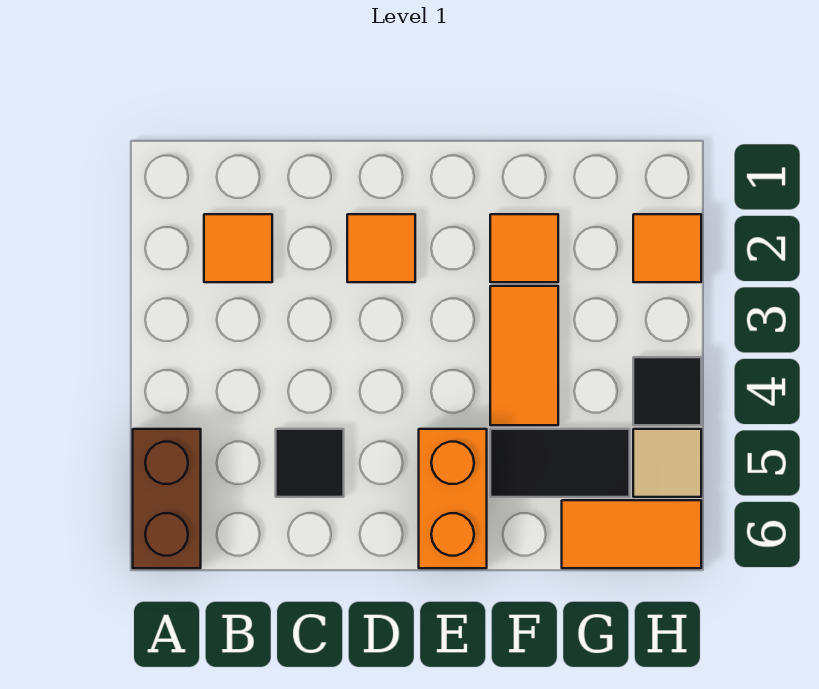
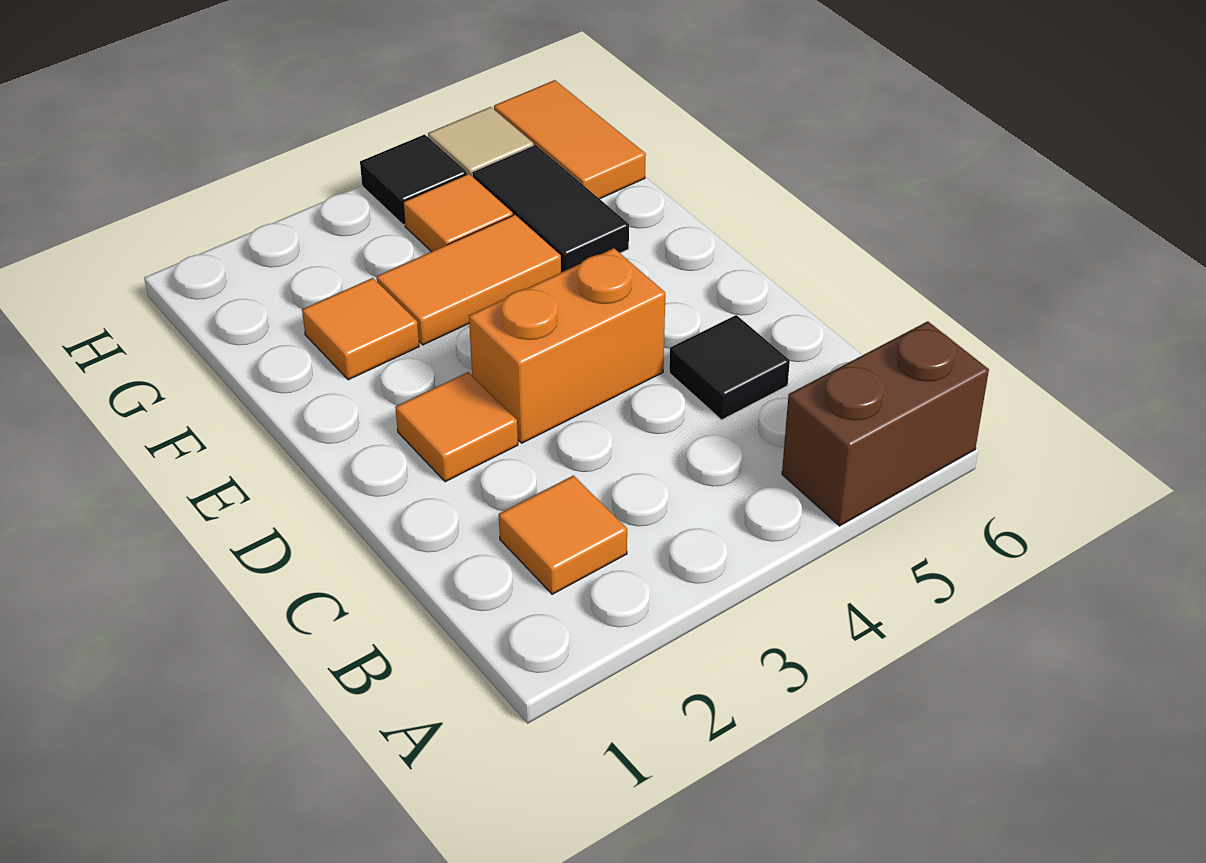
orange 1x2 brick [419,429,487,568] -> orange 1x2 brick moved to [469,248,665,443]
orange 1x1 tile [633,214,701,282] -> orange 1x1 tile moved to [403,174,513,252]

